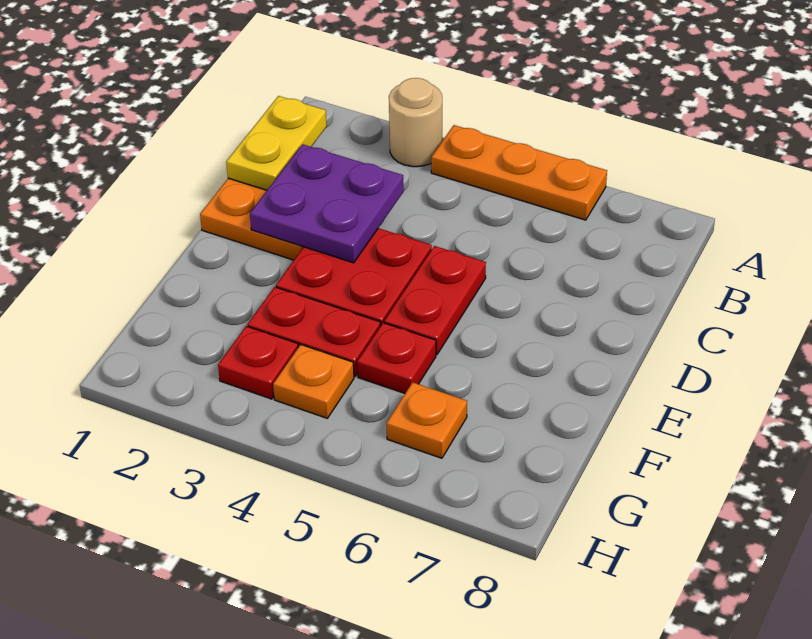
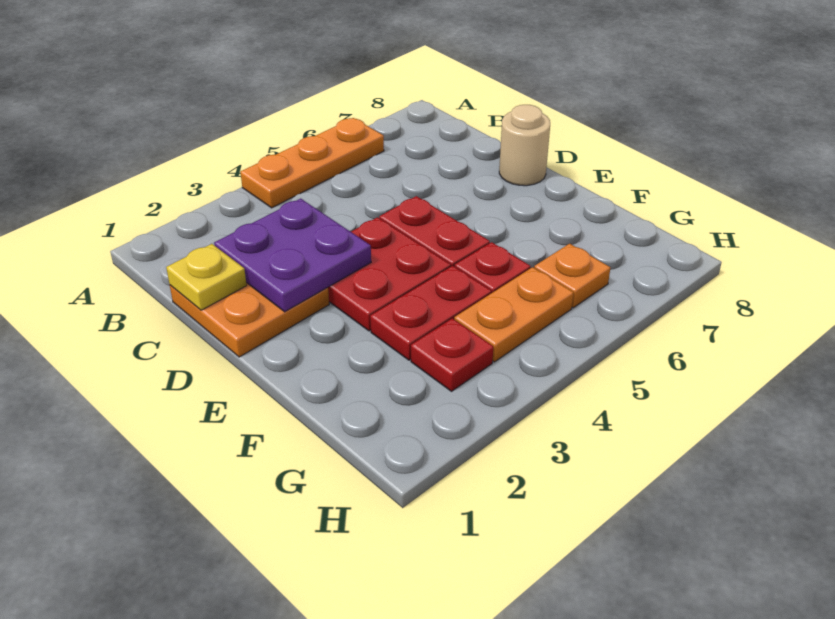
tan 1x1 round brick [389,78,442,167] -> tan 1x1 round brick moved to [499,105,550,186]
yellow 1x2 plate [226,96,327,190] -> yellow 1x1 plate [166,244,247,310]
orange 1x1 plate [273,345,354,418] -> orange 1x2 plate [454,267,574,362]

